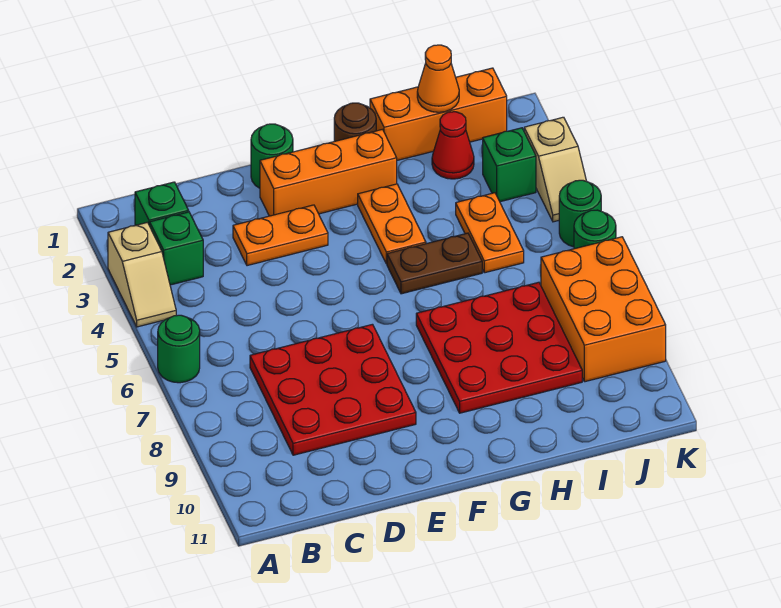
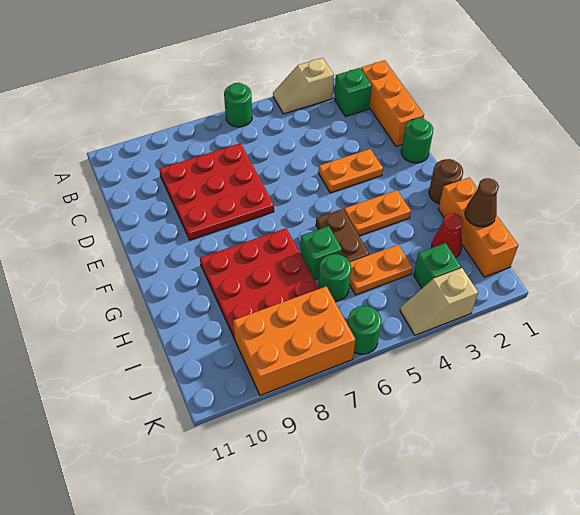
green 1x1 brick [150,212,203,285] -> green 1x1 brick moved to [300,226,342,280]
orange 1x2 plate [233,205,328,266] -> orange 1x2 plate turned to [318,149,383,193]
orange 1x3 brick [260,129,397,216] -> orange 1x3 brick moved to [361,60,424,146]
orange 1x1 cone [417,45,459,112] -> brown 1x1 cone [465,178,499,227]
green 1x1 round brick [559,180,601,247] -> green 1x1 round brick moved to [318,254,351,302]

